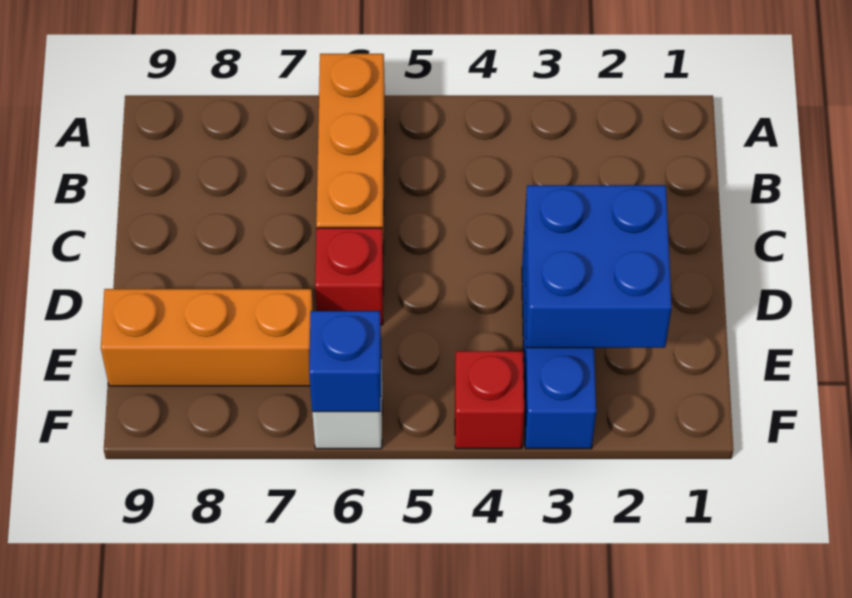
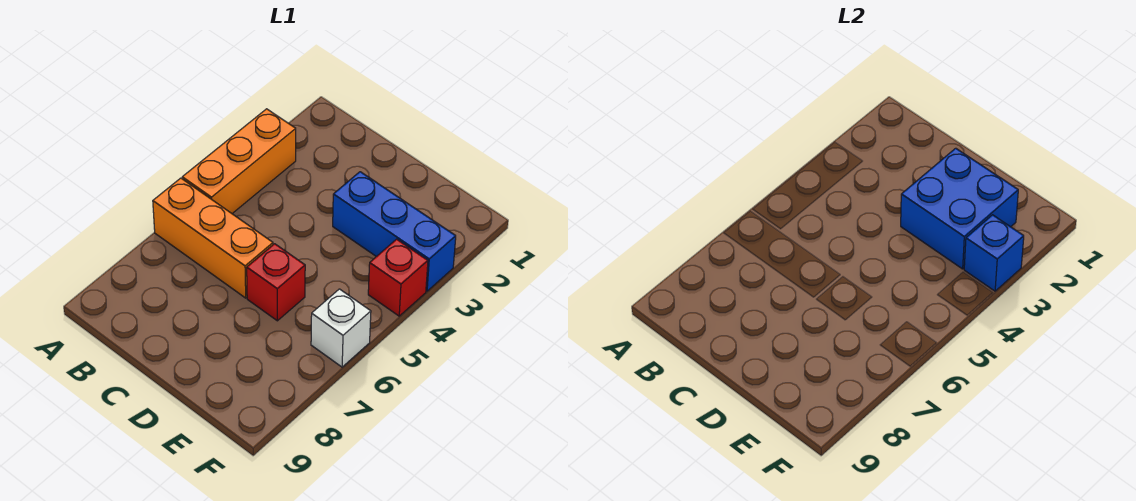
orange 1x3 brick [101,289,313,386] -> orange 1x3 brick moved to [182,109,296,213]
blue 1x1 brick [309,311,381,412] -> blue 1x1 brick moved to [964,215,1024,291]

